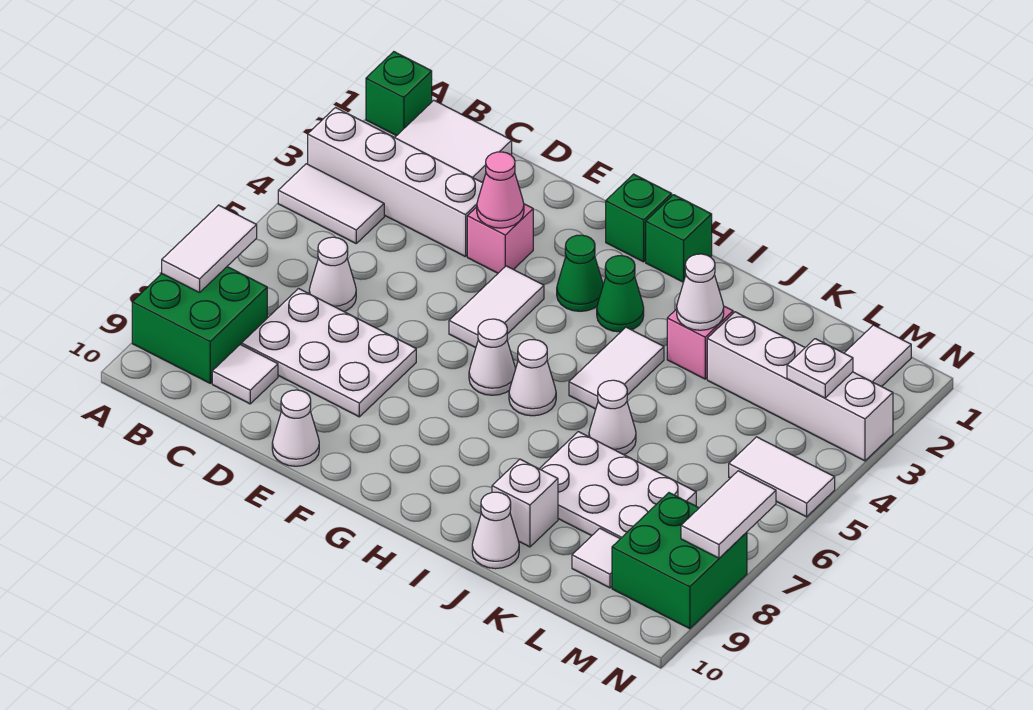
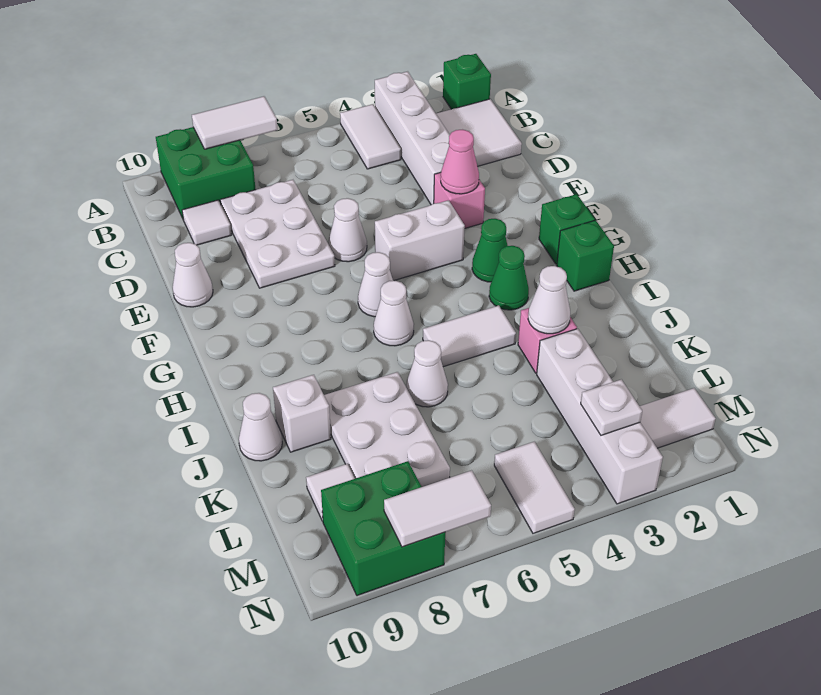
white 1x1 cone [309,237,356,311] -> white 1x1 cone moved to [328,198,367,262]
white 1x2 tile [449,266,544,348] -> white 1x2 brick [375,200,465,281]

